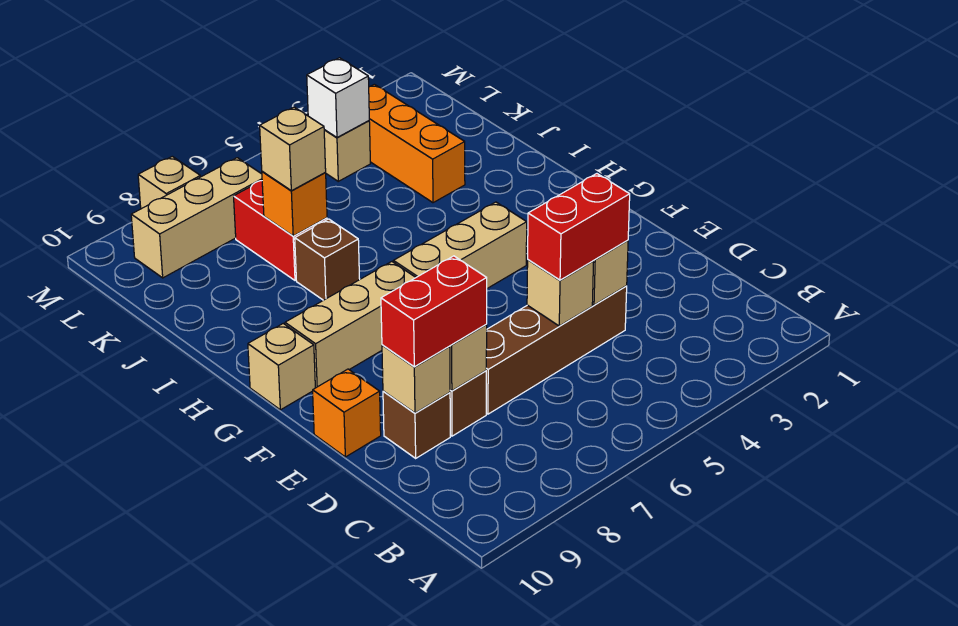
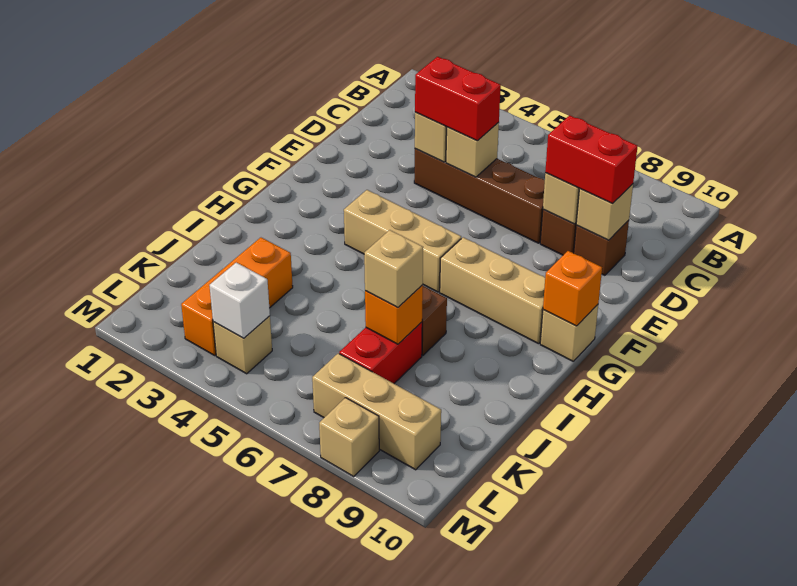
orange 1x1 brick [313,369,381,457] -> orange 1x1 brick moved to [543,251,602,326]

